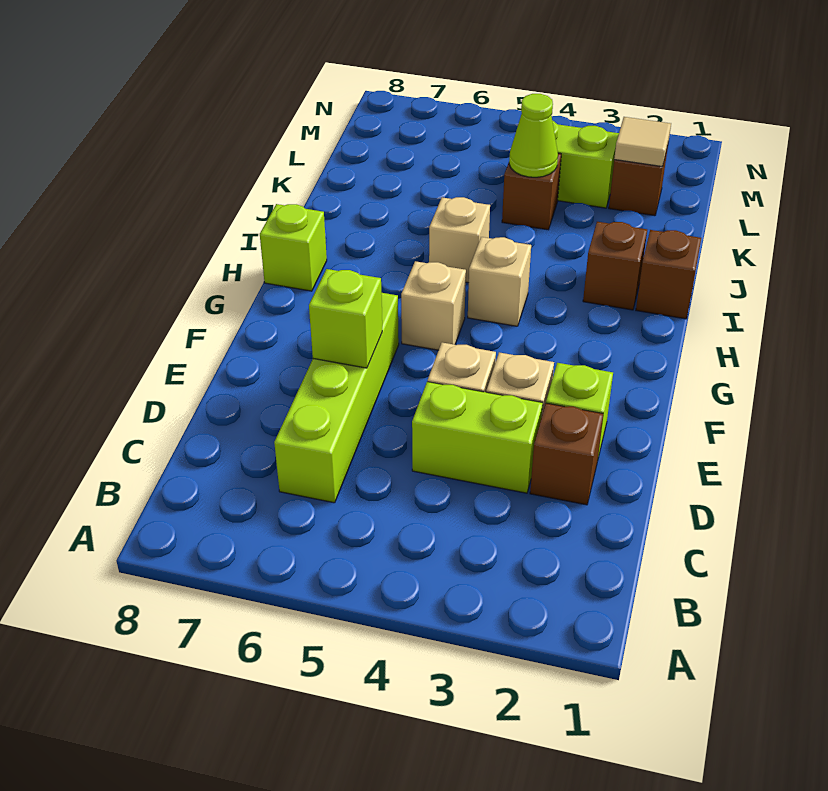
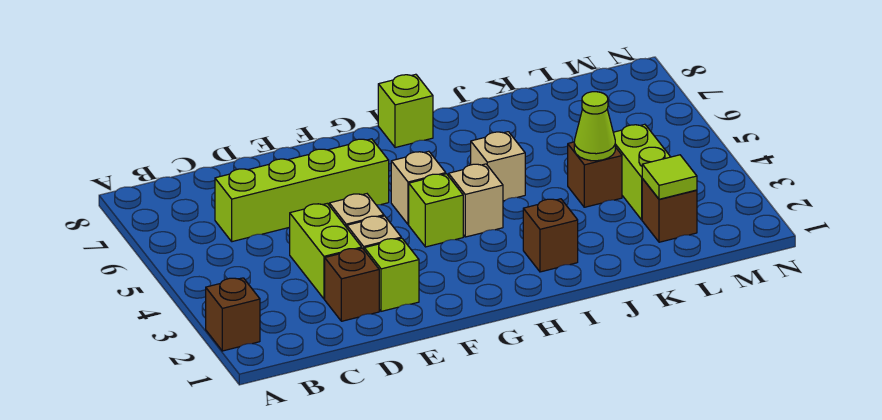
lime 1x1 brick [309,269,382,368] -> lime 1x1 brick moved to [409,174,463,247]
brown 1x1 brick [636,230,701,319] -> brown 1x1 brick moved to [206,278,260,351]
tan 1x1 tile [614,117,671,167] -> lime 1x1 tile [642,155,697,199]

